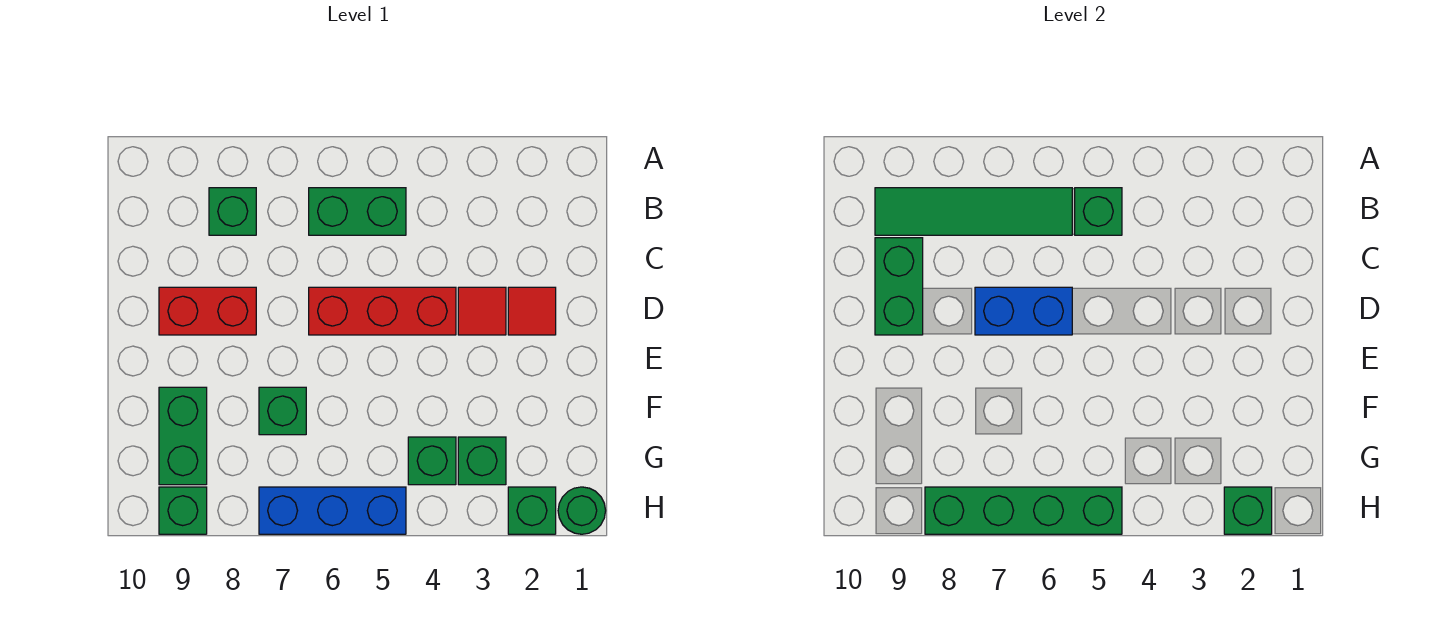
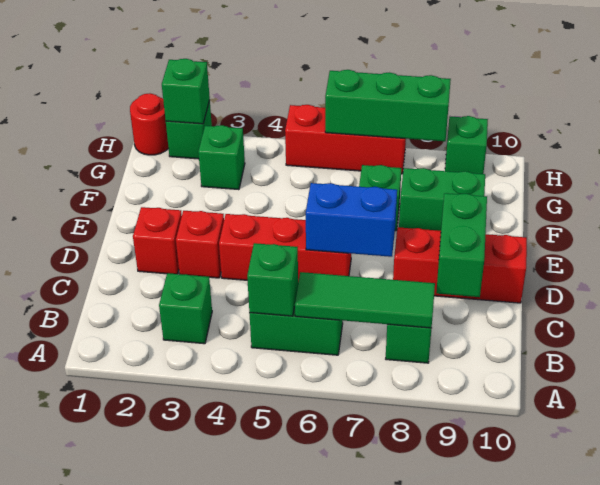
green 1x4 tile [875,188,1072,235] -> green 1x3 tile [295,272,435,328]
red 1x1 tile [508,287,556,335] -> red 1x1 brick [133,207,182,274]
red 1x1 tile [458,287,506,335] -> red 1x1 brick [176,211,224,278]
red 1x2 brick [159,287,256,335] -> red 1x3 brick [393,227,527,303]
green 1x2 brick [159,387,207,485] -> green 1x2 brick turned to [399,168,485,231]
green 1x1 brick [408,437,456,485] -> green 1x1 brick moved to [159,273,212,344]
green 1x1 round brick [558,487,606,534] -> red 1x1 round brick [130,93,168,155]
blue 1x3 brick [259,487,406,534] -> red 1x3 brick [285,105,406,174]
green 1x4 brick [925,487,1122,534] -> green 1x3 brick [325,70,451,141]

